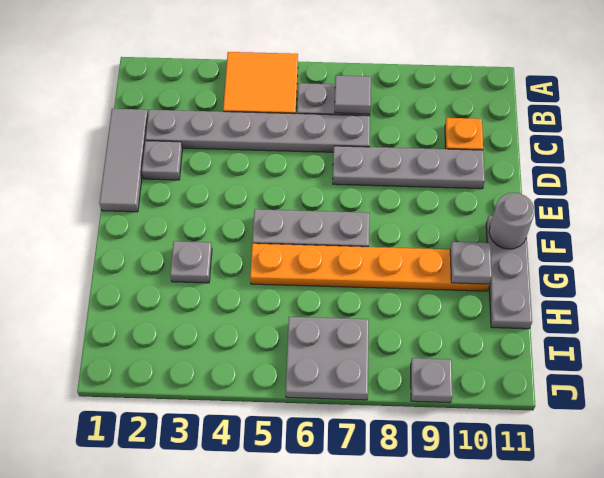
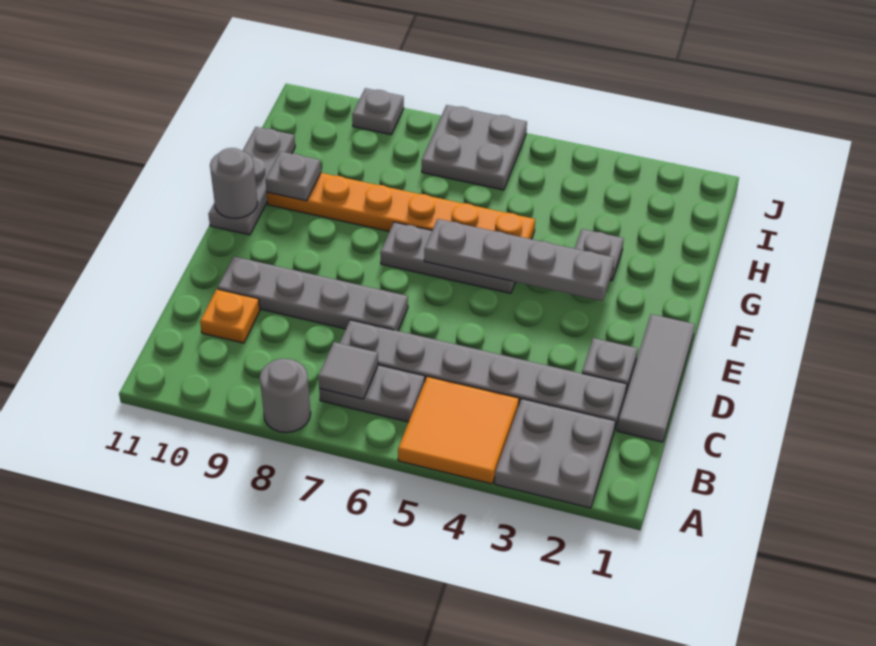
none -> grey 2x2 plate [495,399,615,508]
none -> grey 1x1 round brick [260,359,311,433]
none -> grey 1x4 plate [424,219,614,301]

